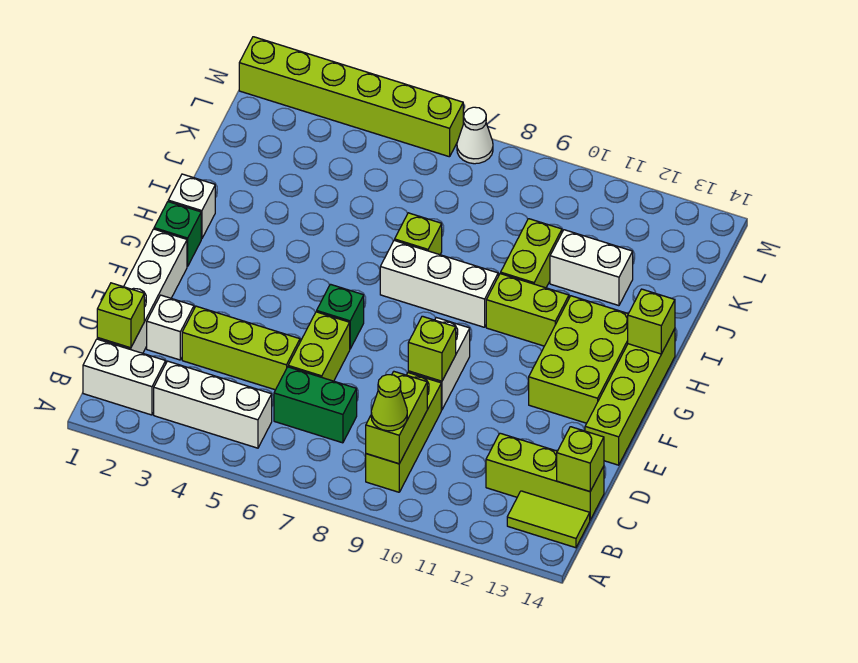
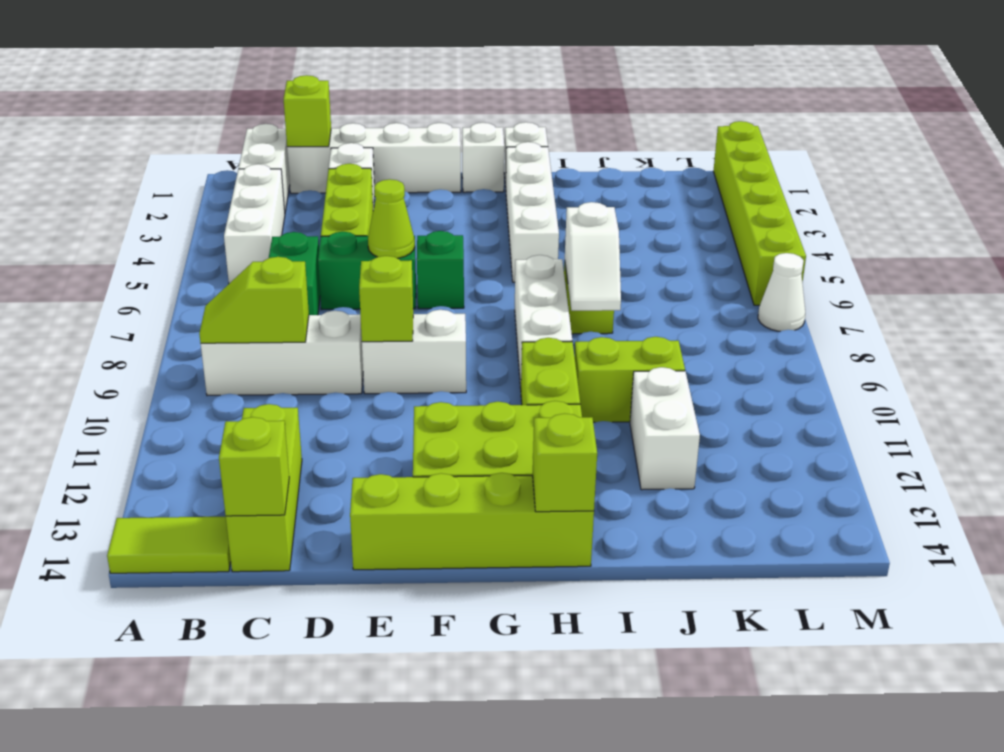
lime 1x3 brick [366,373,441,492] -> white 1x3 brick [201,311,363,396]
lime 1x2 brick [366,372,427,464] -> lime 1x2 slope [199,257,309,343]
lime 1x1 cone [371,375,407,431] -> lime 1x1 cone moved to [368,179,415,258]
lime 1x2 tile [507,491,590,548] -> lime 1x2 tile turned to [107,517,231,573]
lime 1x2 brick [288,312,350,381] -> green 1x2 brick [318,232,416,310]
green 1x1 brick [154,202,201,266] -> white 1x1 brick [462,123,504,192]
none -> white 1x4 brick [506,142,559,282]
none -> white 1x2 slope [565,202,621,311]

